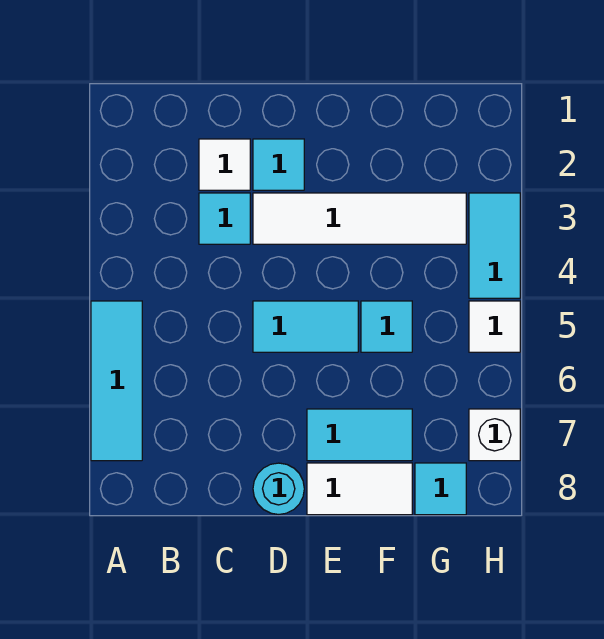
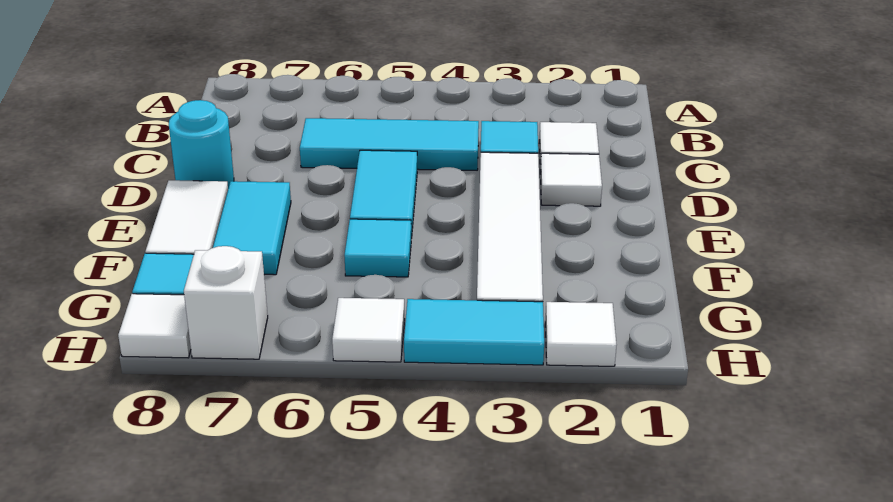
cyan 1x3 tile [91,301,142,461] -> cyan 1x3 tile moved to [300,118,479,170]
cyan 1x1 tile [253,139,304,190] -> white 1x1 tile [540,153,602,206]
none -> white 1x1 tile [545,302,616,366]
none -> white 1x1 tile [118,294,191,358]

